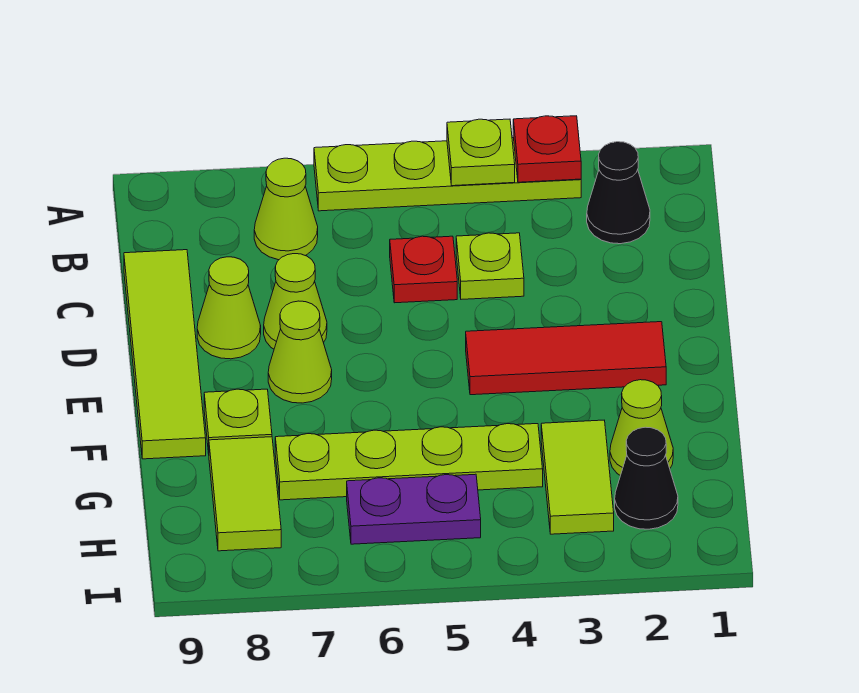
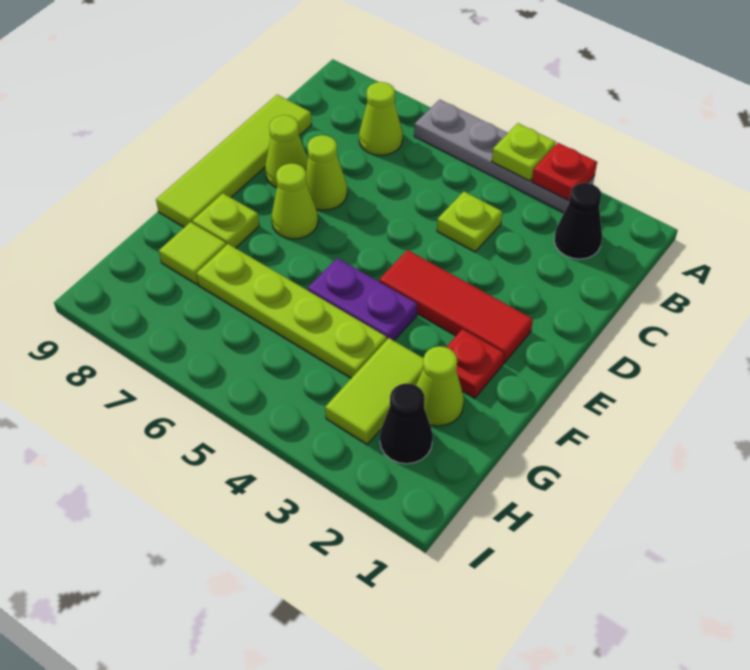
lime 1x4 plate [314,138,581,211] -> grey 1x4 plate [414,100,595,212]
red 1x1 plate [390,236,457,303] -> red 1x1 plate moved to [446,329,504,398]
lime 1x2 tile [209,437,281,551] -> lime 1x1 tile [159,222,226,284]
purple 1x2 plate [347,474,481,544] -> purple 1x2 plate moved to [307,258,417,341]

